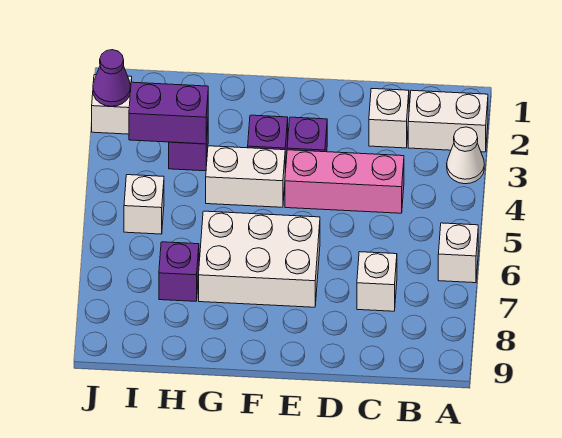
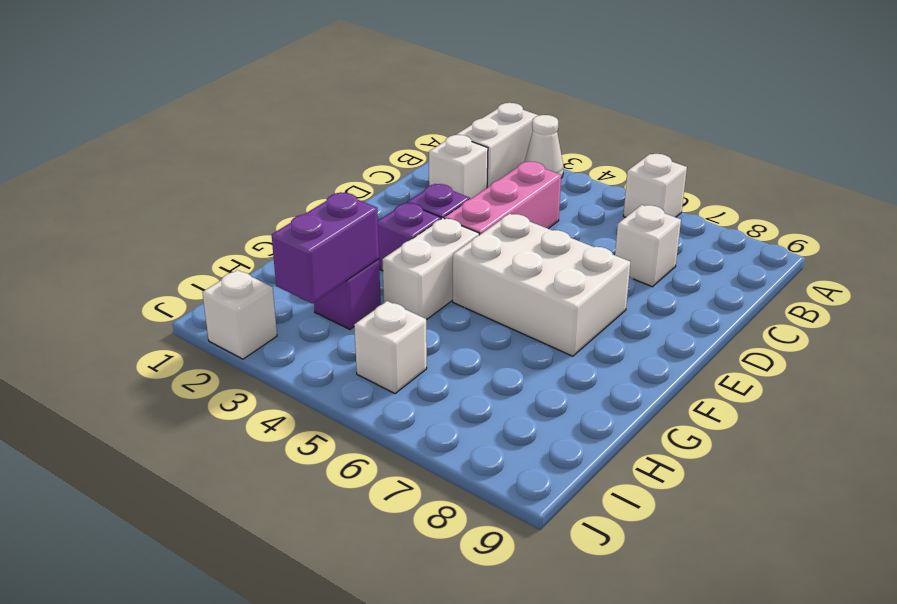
white 2x3 brick [199,211,320,307] -> white 2x3 brick turned to [453,214,630,356]
purple 1x1 brick [159,242,199,301] -> none
purple 1x1 cone [93,50,131,106] -> none

